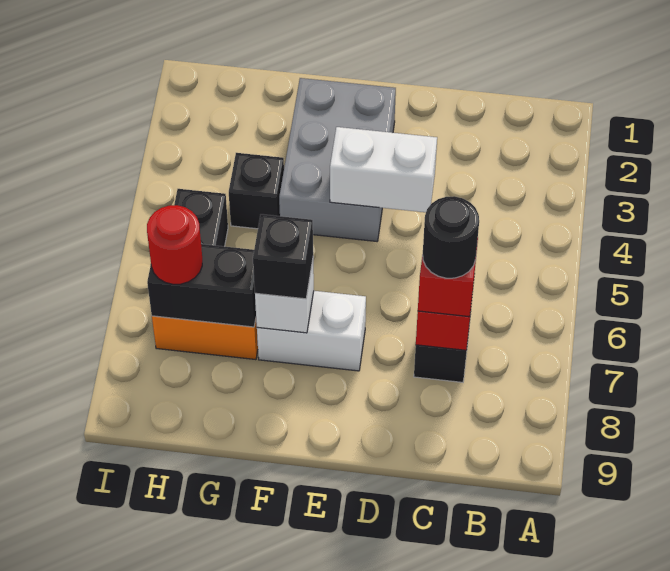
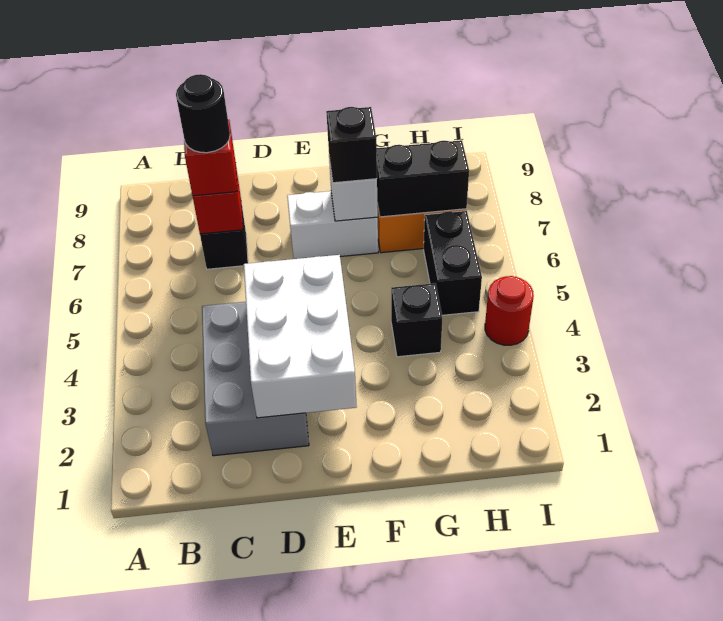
white 1x2 brick [330,127,437,212] -> white 2x3 brick [244,255,357,418]
grey 2x3 brick [279,78,396,241] -> grey 2x3 brick moved to [202,302,309,456]
red 1x1 round brick [147,205,202,284] -> red 1x1 round brick moved to [485,276,534,345]

